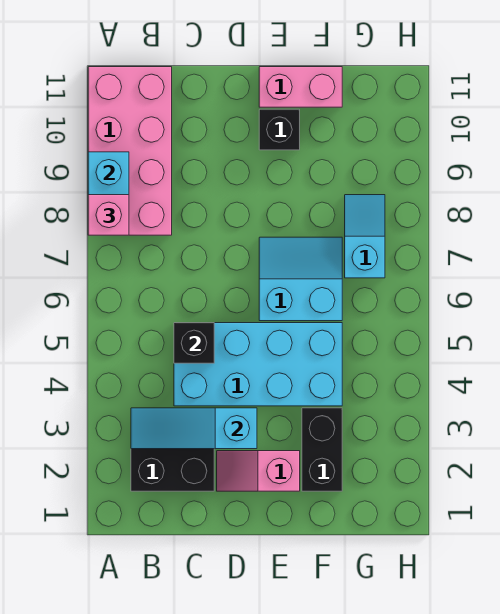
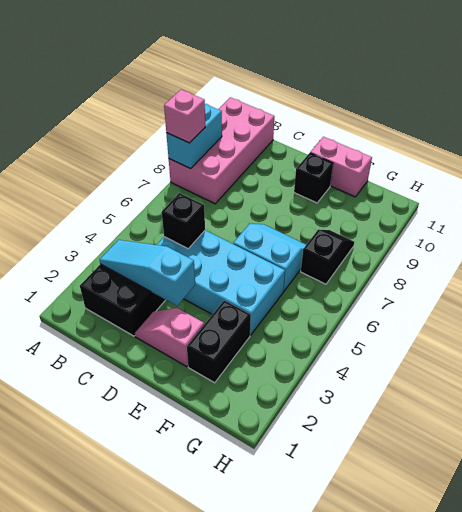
cyan 1x2 slope [345,195,385,278] -> black 1x2 slope [301,229,354,284]

